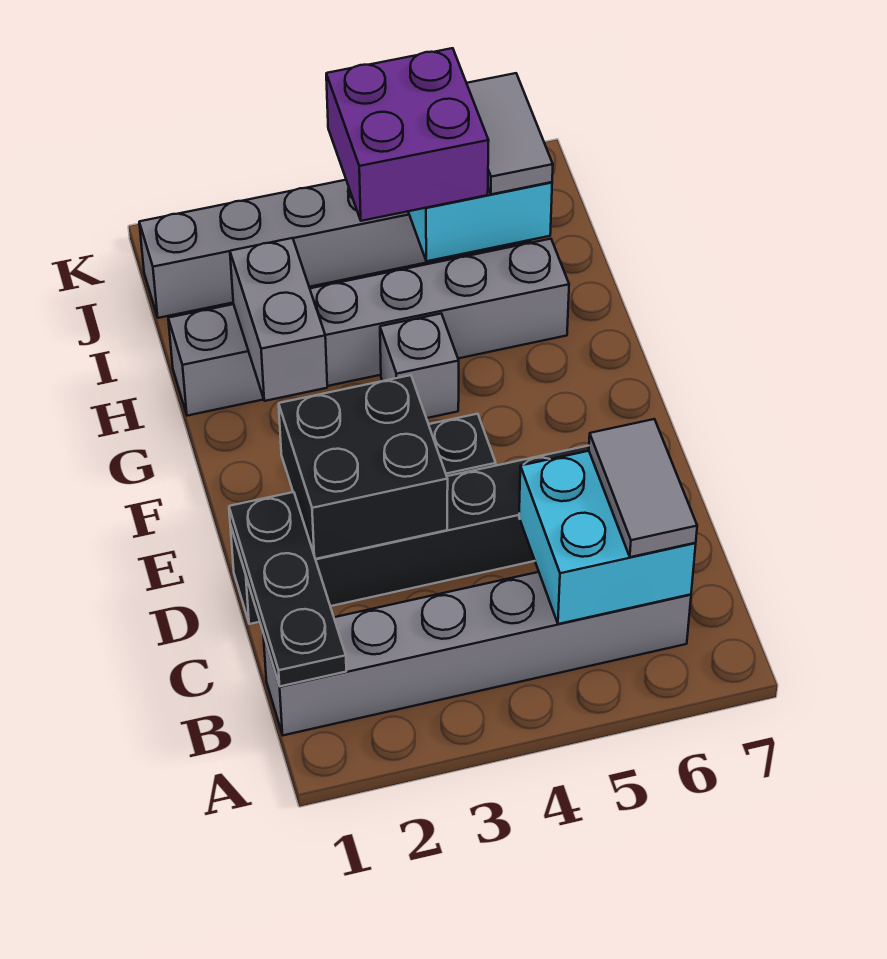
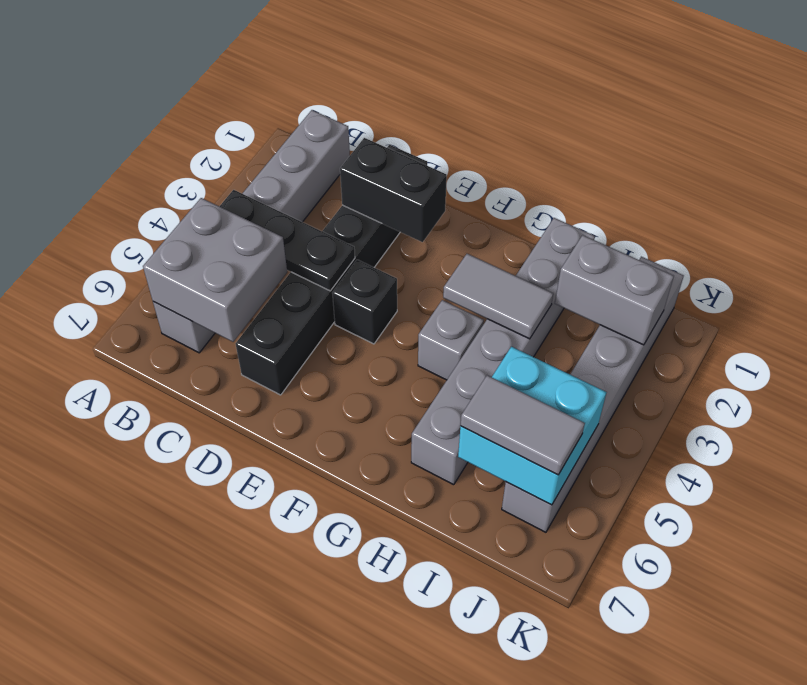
black 1x3 plate [229,492,346,686] -> black 1x3 plate moved to [220,190,355,291]
cyan 2x2 brick [519,451,696,624] -> grey 2x2 brick [143,198,287,342]
grey 1x2 tile [589,419,697,557] -> grey 1x2 tile moved to [443,254,553,339]
black 2x2 brick [279,375,448,559] -> black 1x2 brick [340,138,447,242]
grey 1x2 brick [230,238,327,401] -> grey 1x2 brick moved to [555,235,674,345]
purple 2x2 brick [326,48,489,221] -> none

